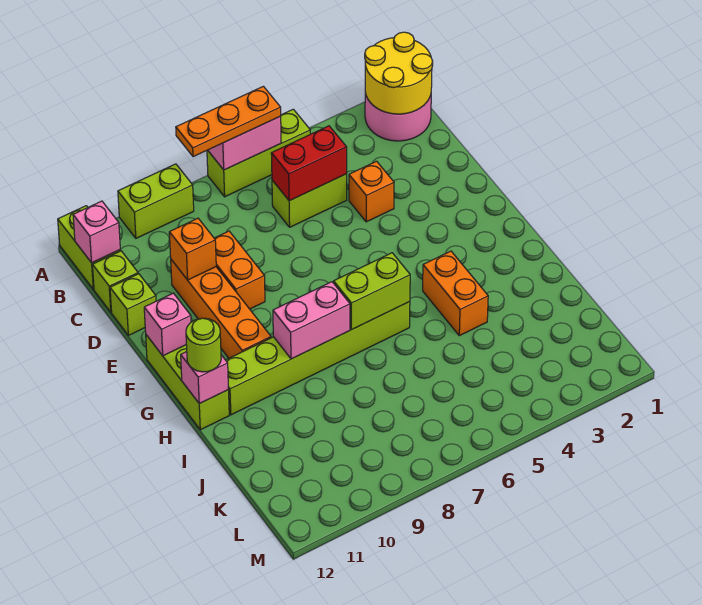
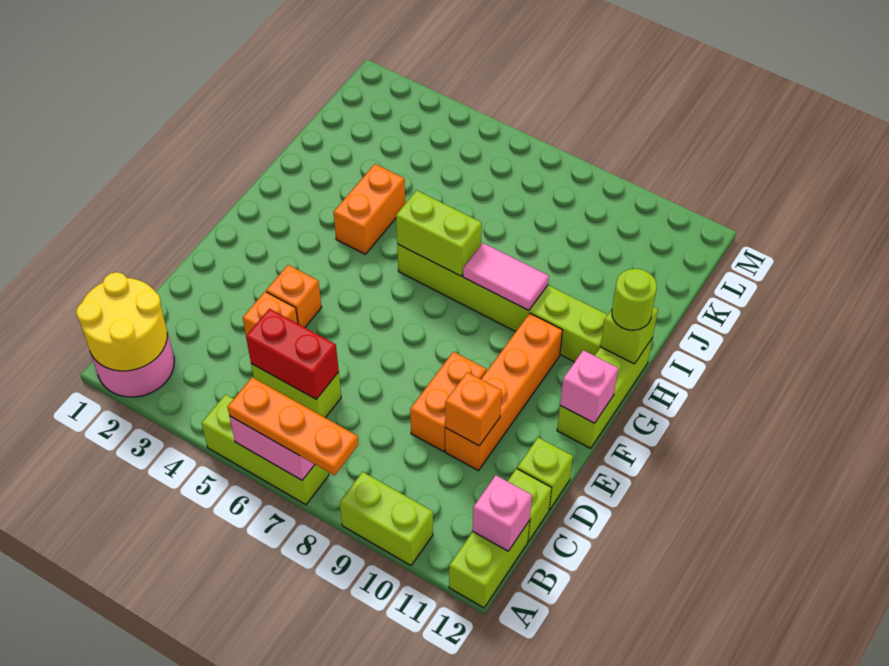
none -> orange 1x1 brick [266,265,322,327]
pink 1x2 brick [273,282,350,359] -> pink 1x2 tile [463,243,549,311]
pink 1x1 brick [181,352,228,404] -> lime 1x1 brick [601,307,658,364]

